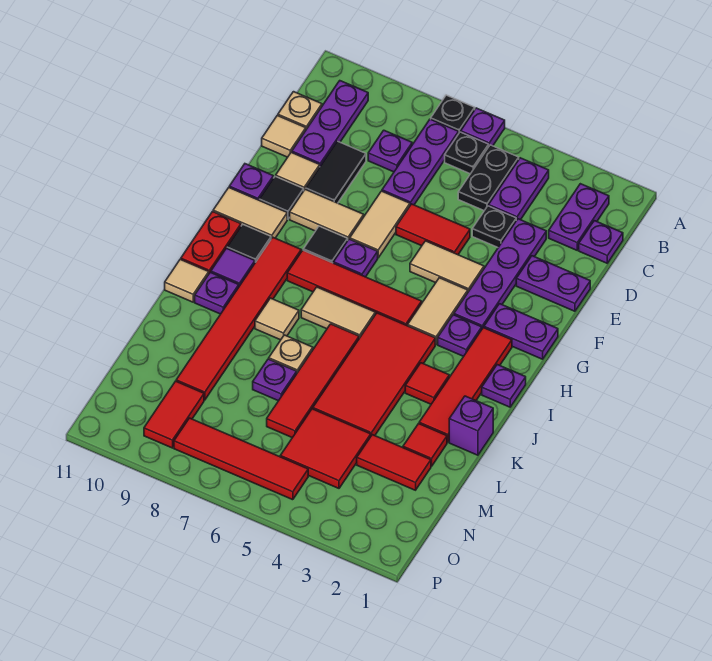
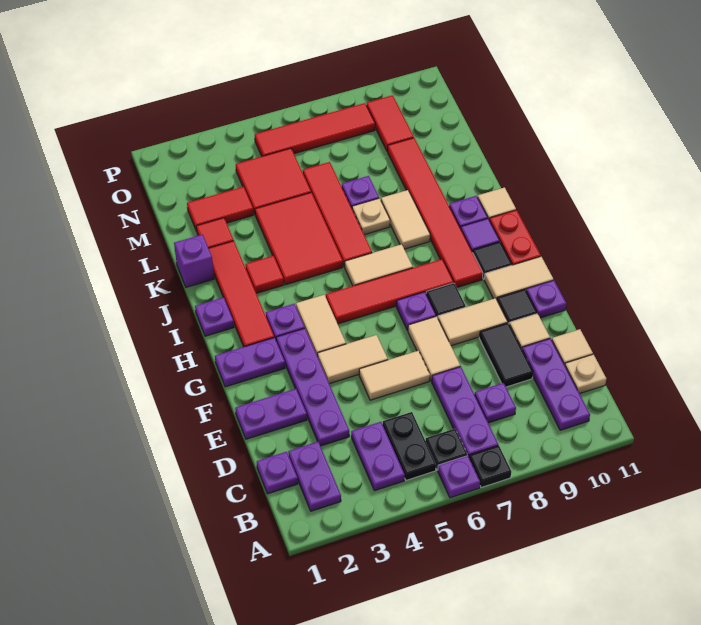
black 1x1 plate [472,206,516,247] -> none
red 1x2 tile [396,204,470,255] -> tan 1x2 tile [359,351,430,400]
red 2x4 tile [313,313,435,436] -> red 2x3 tile [255,193,343,285]
tan 1x1 tile [255,298,299,340] -> tan 1x2 tile [381,190,430,249]

